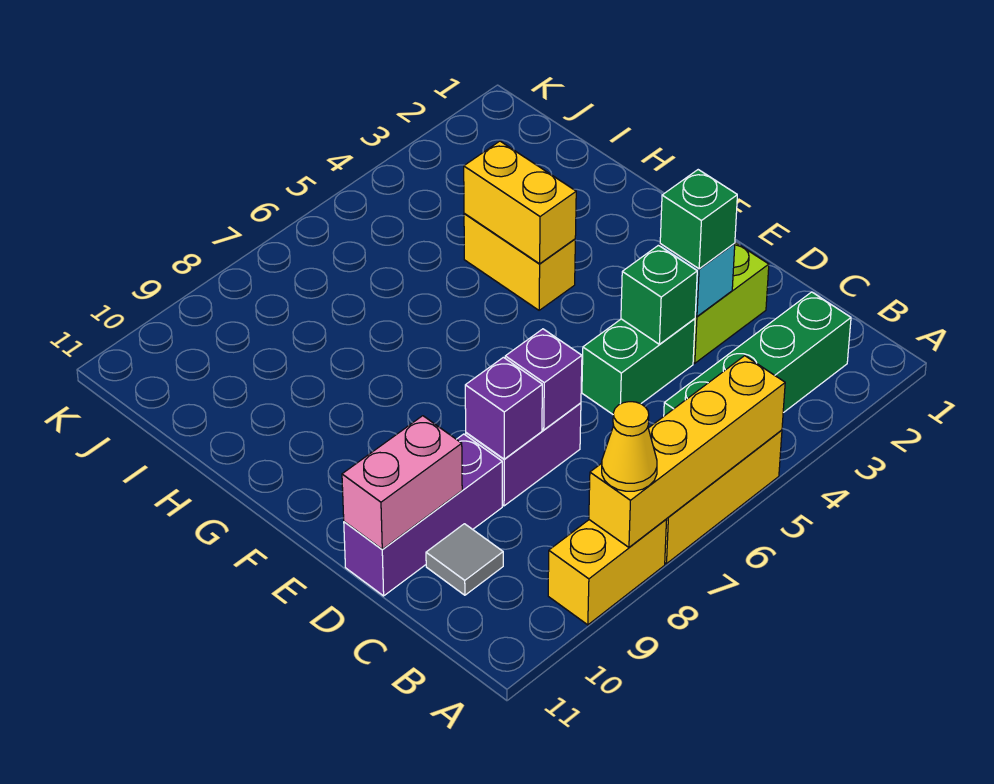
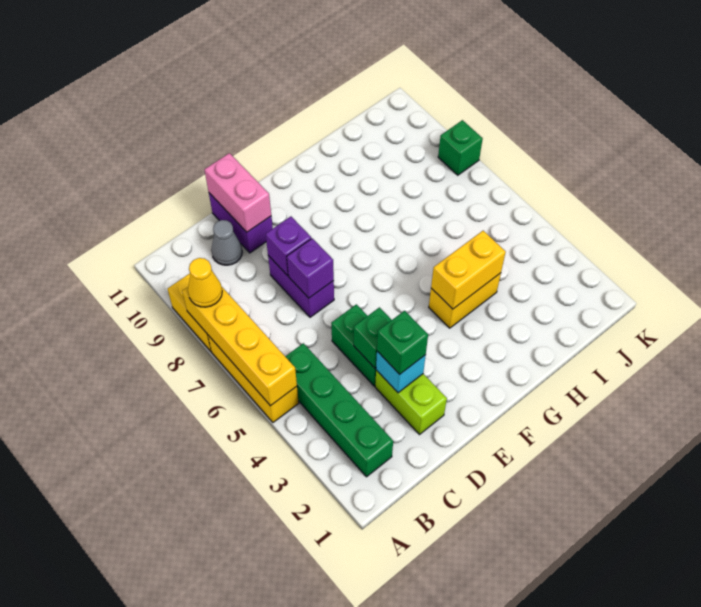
grey 1x1 tile [426,524,503,595] -> grey 1x1 cone [211,220,242,265]
purple 1x3 brick [344,434,502,596] -> purple 1x2 brick [209,193,273,253]
none -> green 1x1 brick [438,120,483,175]

